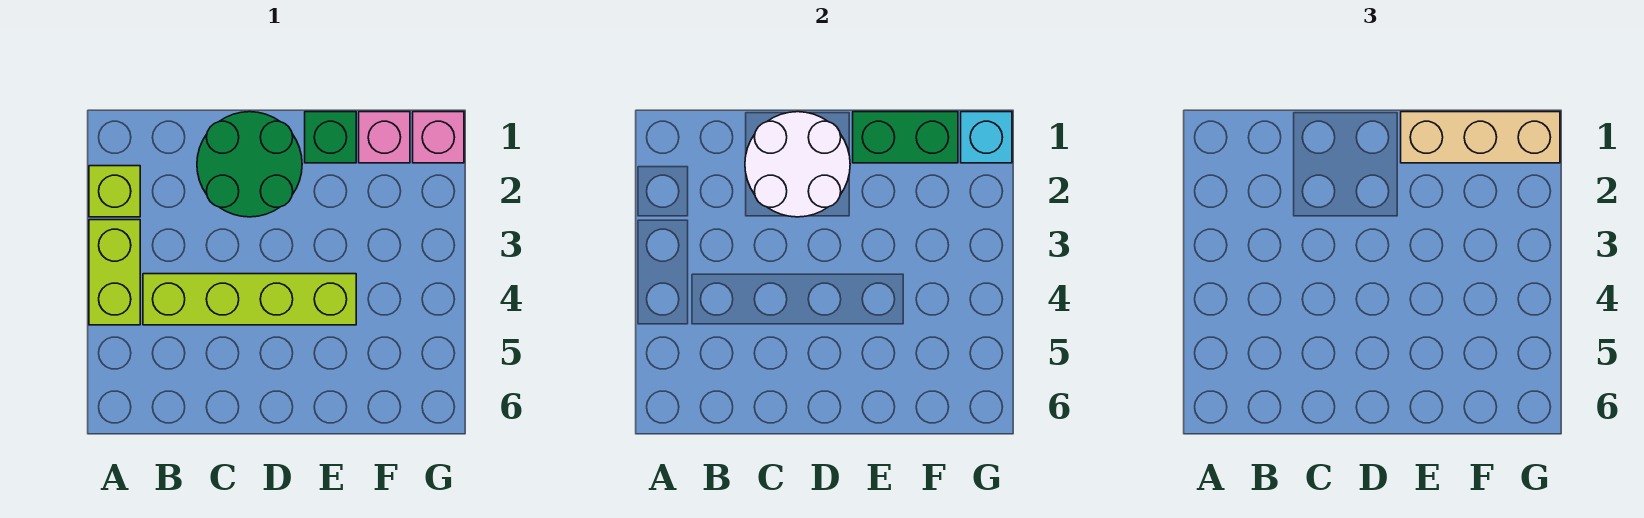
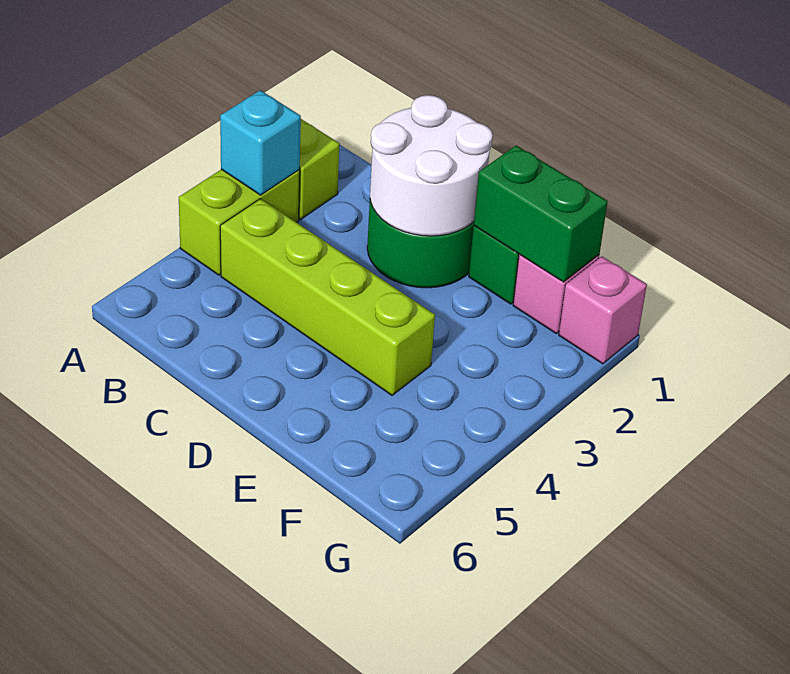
tan 1x3 brick [1401,112,1560,163] -> none
cyan 1x1 brick [961,112,1012,163] -> cyan 1x1 brick moved to [220,90,301,195]

